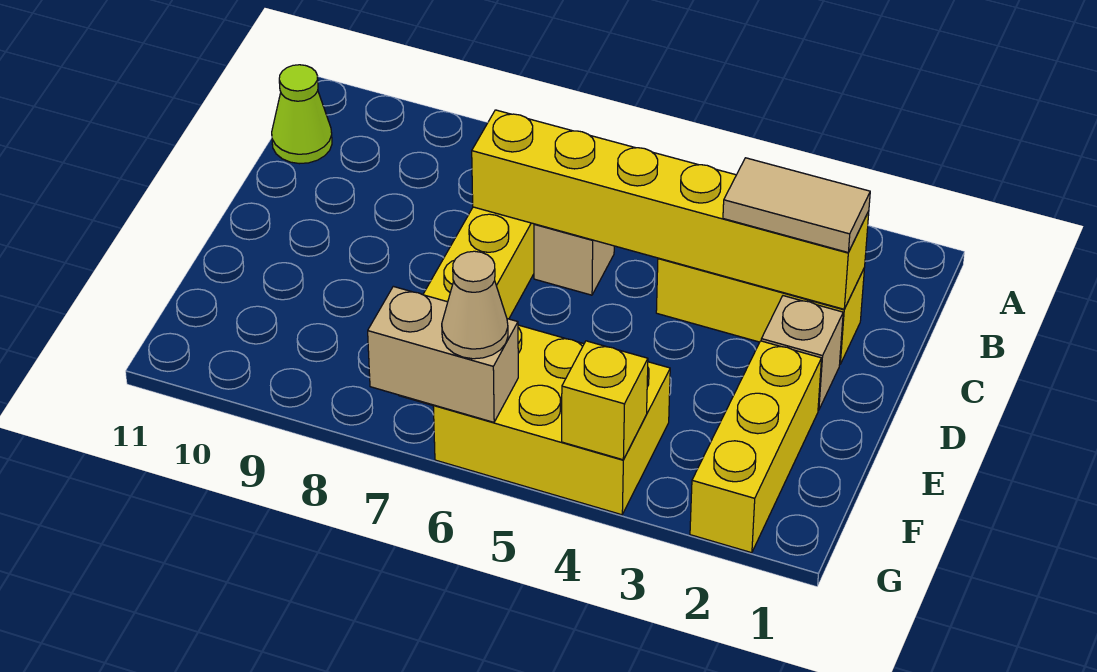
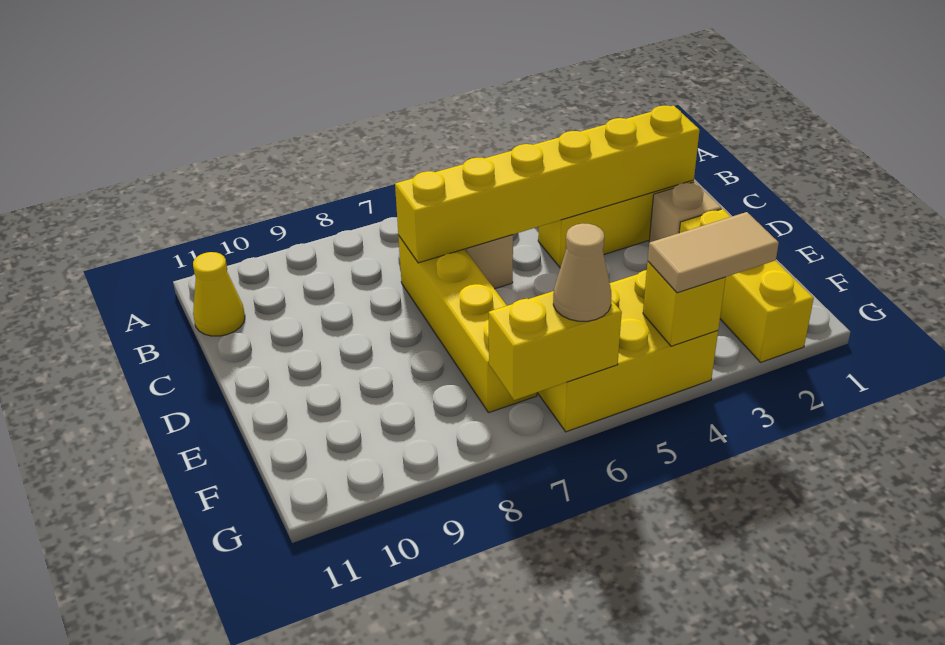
lime 1x1 cone [272,65,332,164] -> yellow 1x1 cone [193,252,245,336]
tan 1x2 tile [723,158,870,252] -> tan 1x2 tile moved to [648,212,779,293]
tan 1x2 brick [368,286,518,422] -> yellow 1x2 brick [489,291,622,400]

